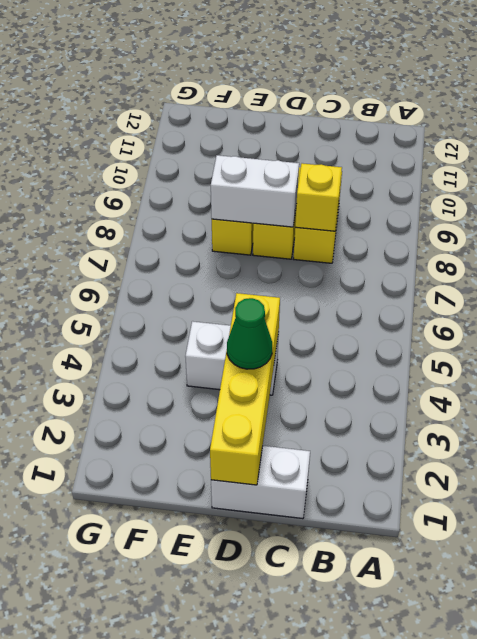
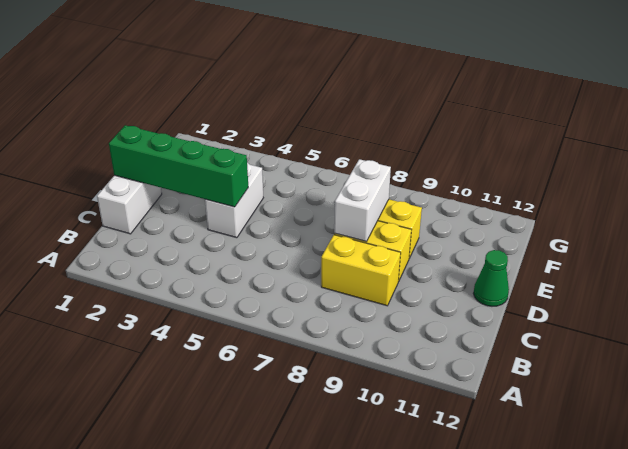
yellow 1x1 brick [295,163,342,231] -> none
yellow 1x4 brick [210,293,280,485] -> green 1x4 brick [109,125,248,207]
green 1x1 cone [227,298,272,369] -> green 1x1 cone moved to [473,250,509,306]

